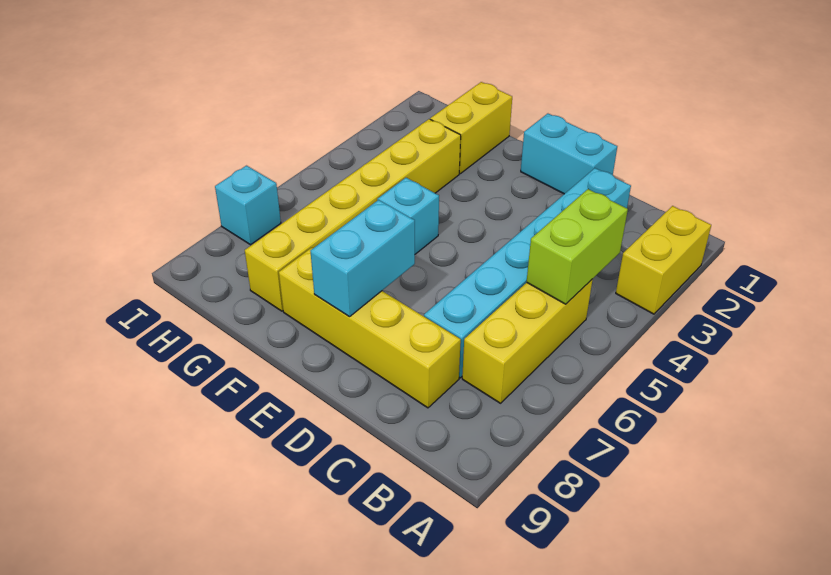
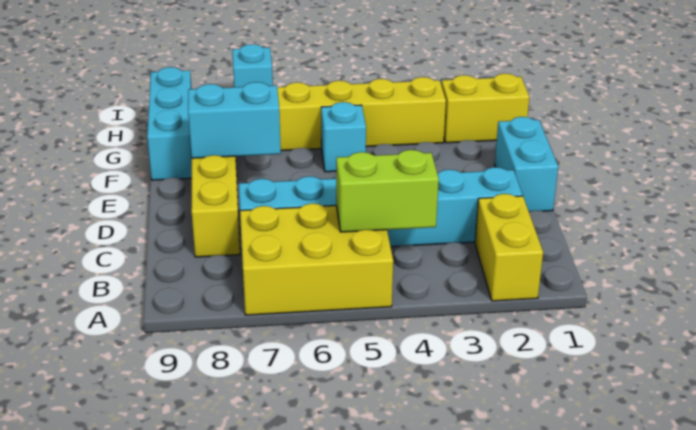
yellow 1x2 brick [616,206,711,314] -> yellow 1x2 brick turned to [475,194,543,301]
yellow 1x3 brick [462,279,593,403] -> yellow 2x3 brick [240,203,393,315]
none -> cyan 1x3 brick [147,67,192,180]

